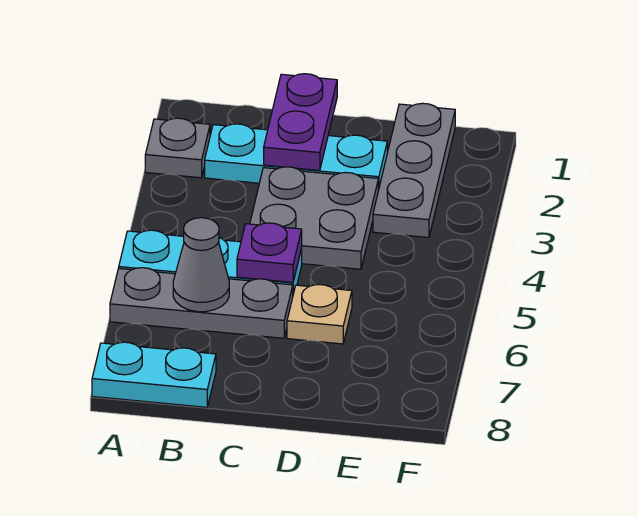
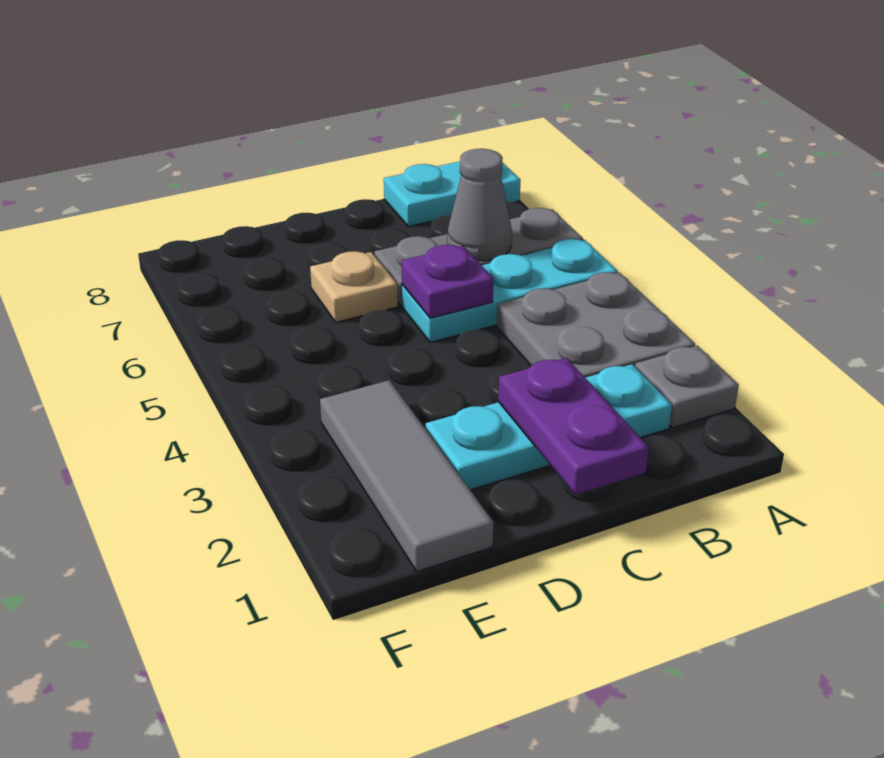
grey 2x2 plate [250,167,378,269] -> grey 2x2 plate moved to [497,272,695,377]
grey 1x3 plate [373,103,455,238] -> grey 1x3 tile [320,380,493,572]

